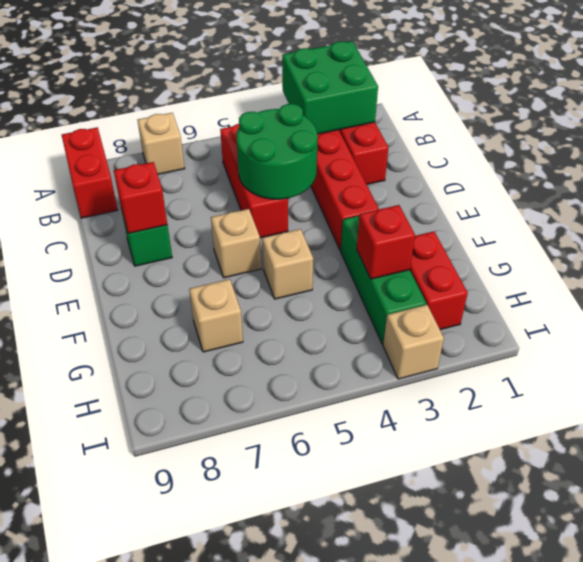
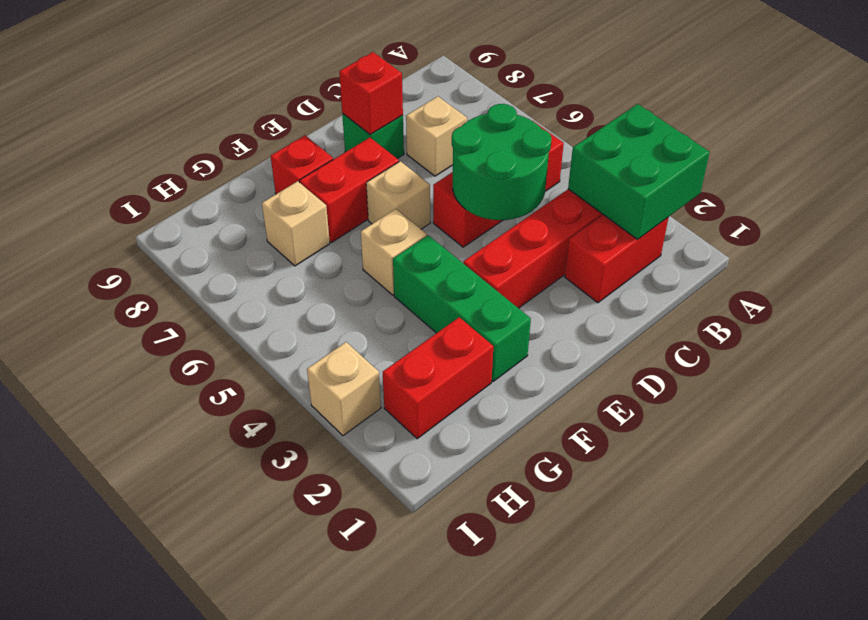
tan 1x1 brick [137,113,185,174] -> tan 1x1 brick moved to [406,96,467,176]
red 1x2 brick [62,127,118,218] -> red 1x2 brick moved to [300,138,399,242]
green 1x3 brick [341,216,426,344] -> green 1x3 brick turned to [393,235,531,382]
red 1x1 brick [357,205,415,279] -> red 1x1 brick moved to [271,135,333,194]

